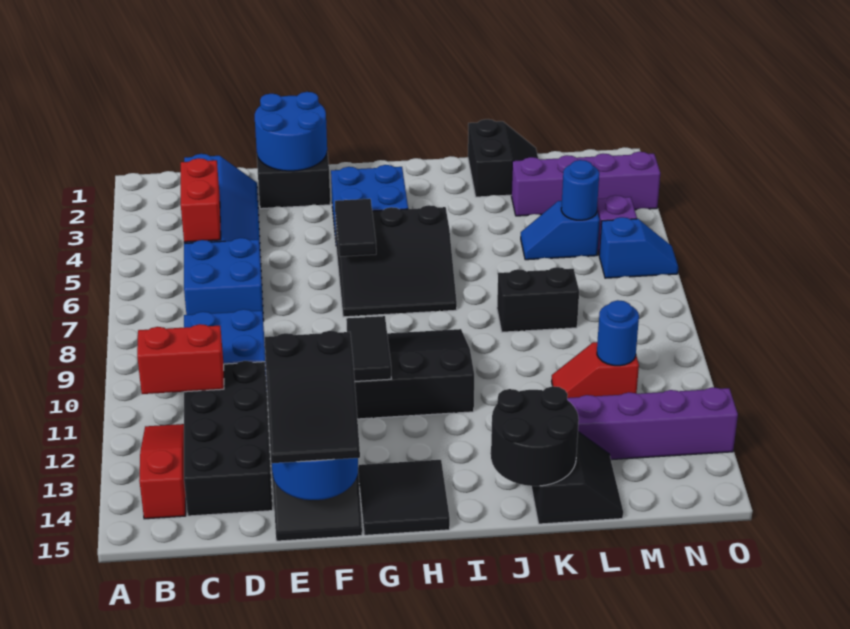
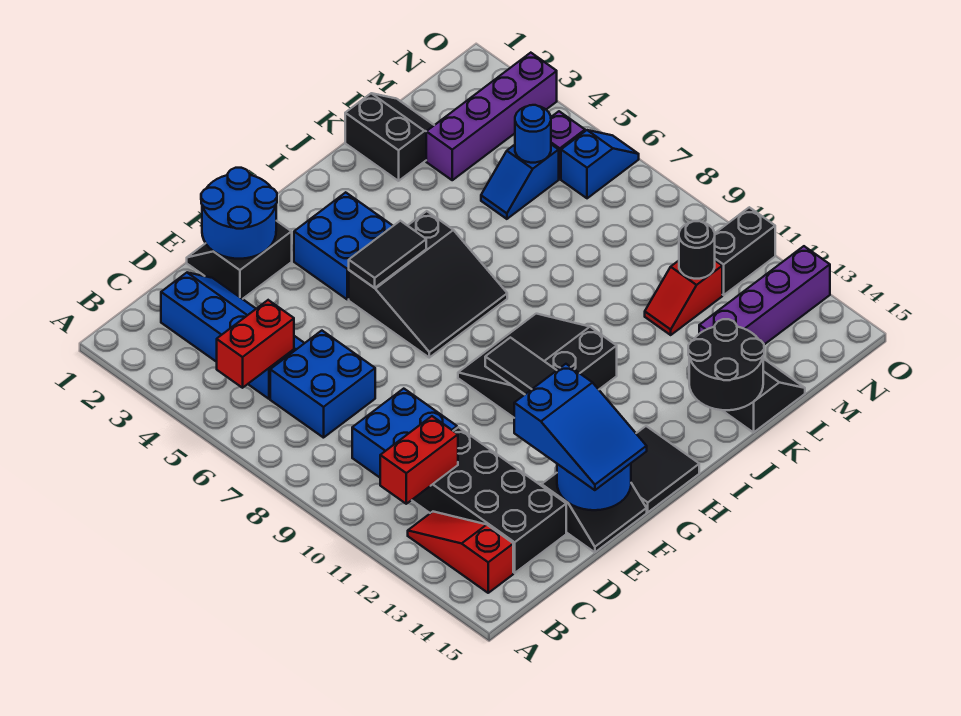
red 1x2 brick [181,158,221,242] -> red 1x2 brick turned to [217,300,294,388]
black 2x3 slope [265,331,360,463] -> blue 2x3 slope [514,364,647,490]
black 1x2 tile [335,199,376,256] -> black 1x2 tile turned to [349,221,426,288]
black 1x2 brick [497,267,579,332] -> black 1x2 brick moved to [715,207,775,295]
blue 1x1 round brick [597,300,639,366] -> black 1x1 round brick [679,221,715,279]

